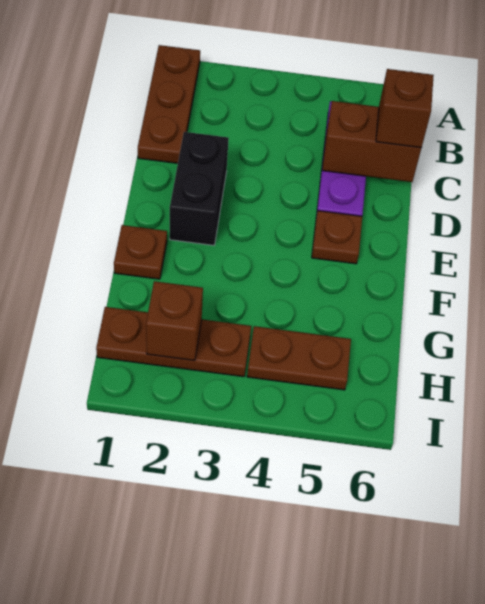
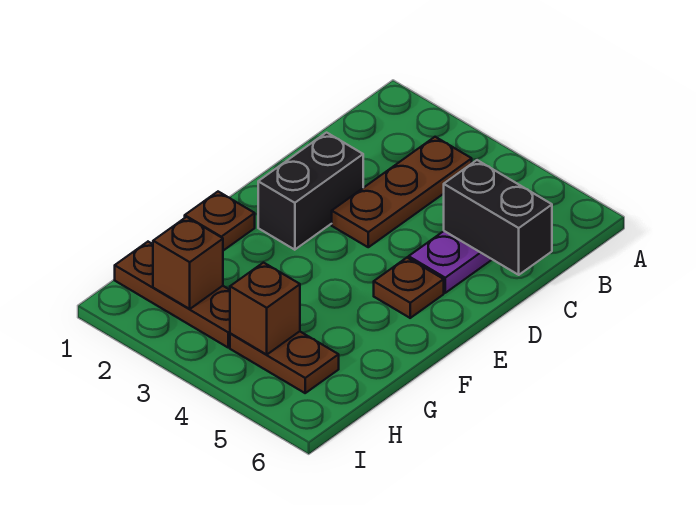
brown 1x3 plate [138,45,200,163] -> brown 1x3 plate moved to [332,137,472,247]
brown 1x2 brick [322,101,421,182] -> black 1x2 brick [444,160,552,275]
brown 1x1 brick [376,69,434,148] -> brown 1x1 brick moved to [230,263,300,354]

